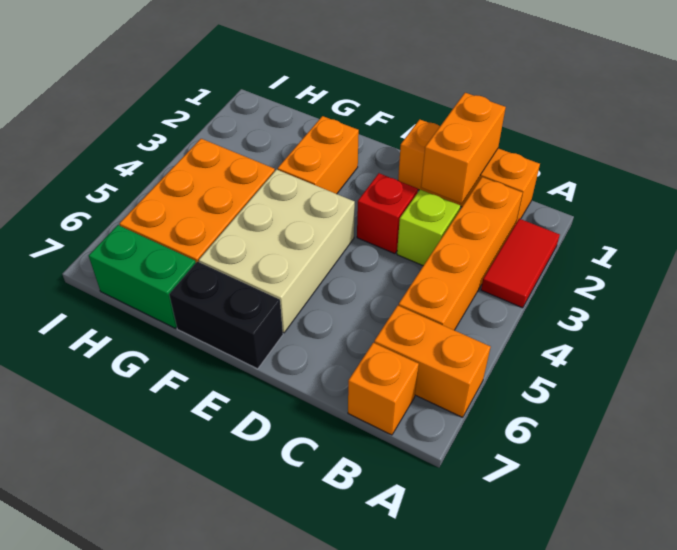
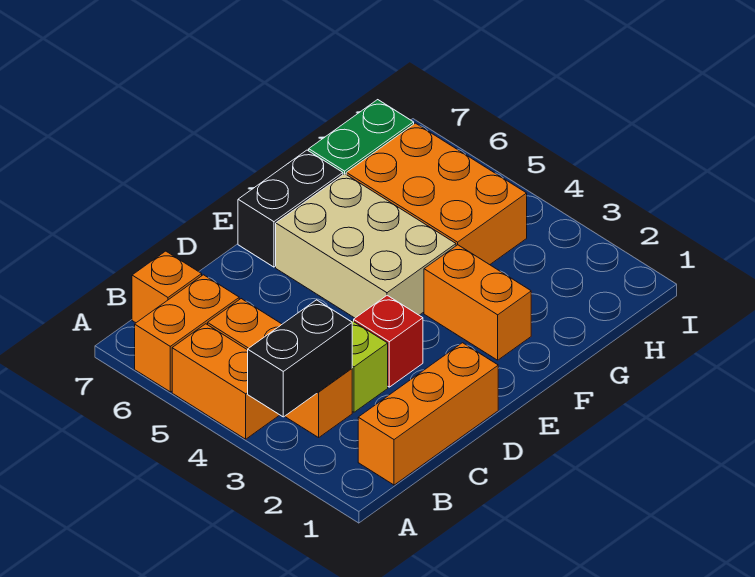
red 1x2 tile [481,219,560,308] -> none
none -> black 1x2 brick [248,300,352,417]
orange 1x4 brick [398,177,523,330] -> orange 1x3 brick [208,299,352,438]
orange 1x2 brick [421,93,506,203] -> orange 1x2 brick moved to [172,324,279,439]

